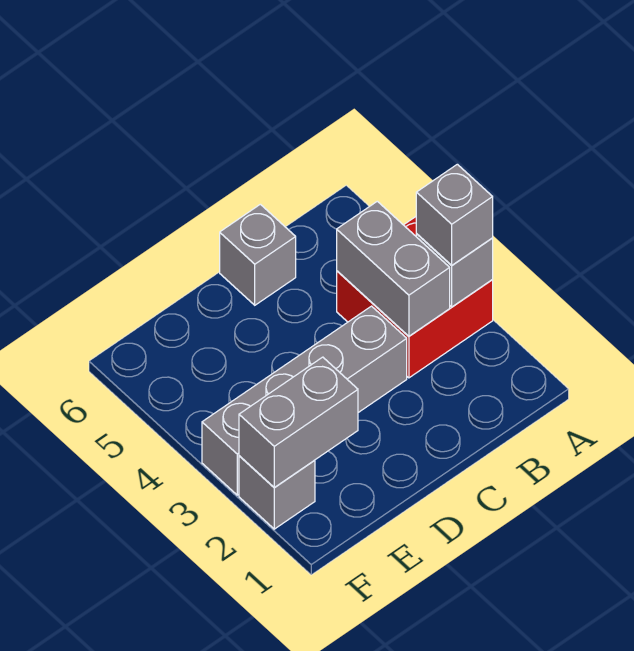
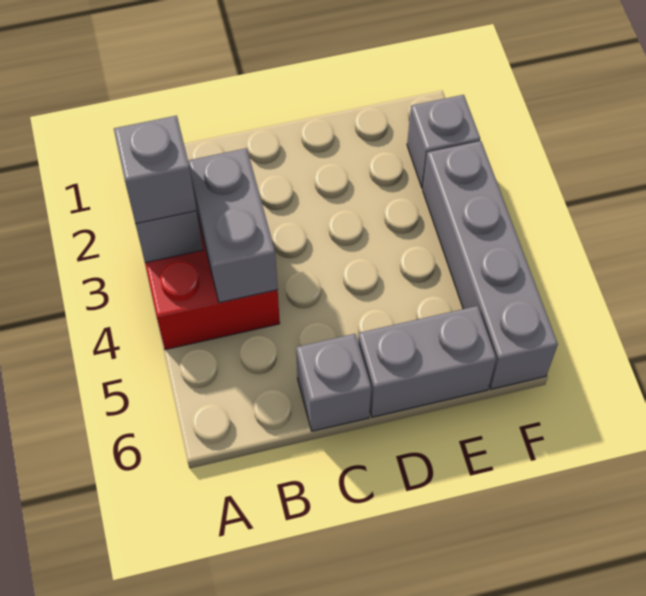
grey 1x4 brick [202,306,407,495] -> grey 1x4 brick turned to [423,141,558,389]
grey 1x2 brick [239,357,358,488] -> grey 1x2 brick moved to [358,306,496,417]

